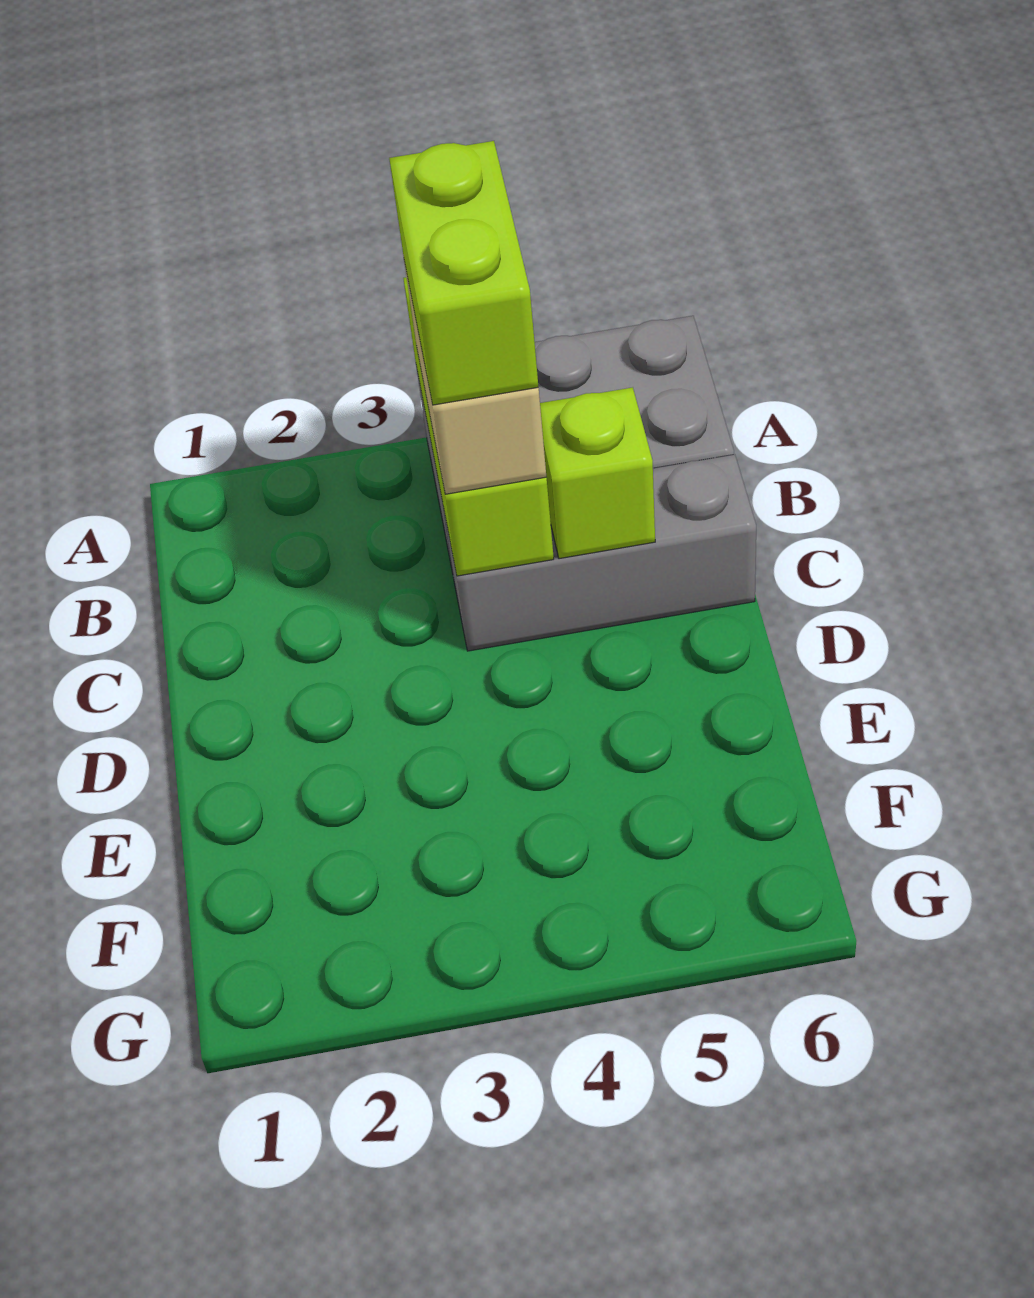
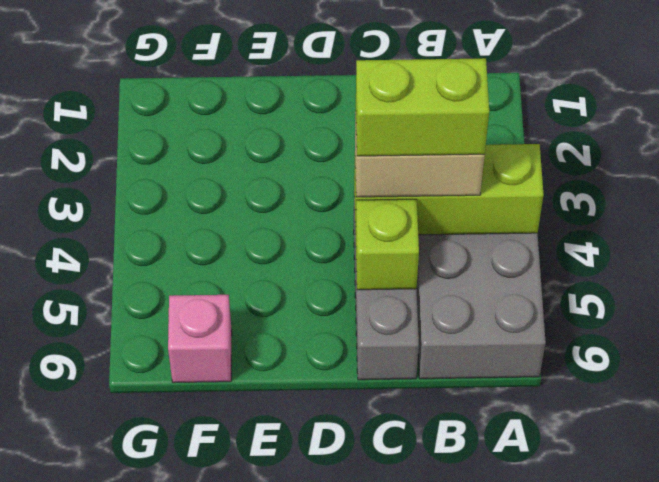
none -> pink 1x1 brick [168,295,232,383]

